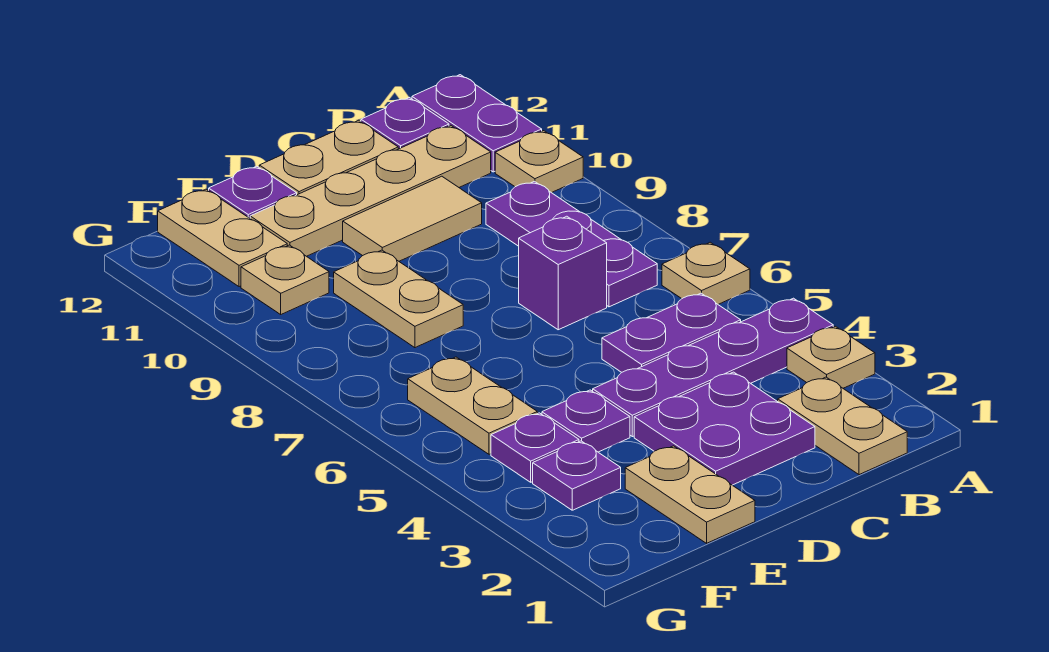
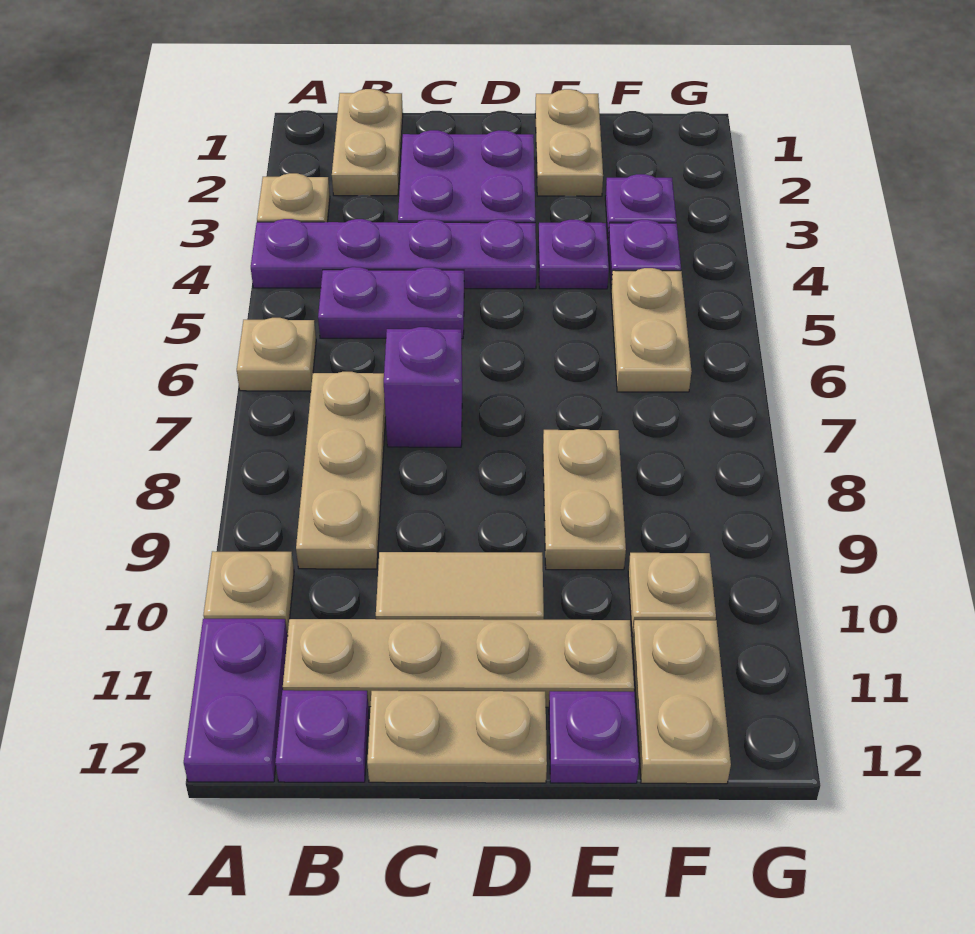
purple 1x3 plate [486,181,657,307] -> tan 1x3 plate [296,372,386,569]

